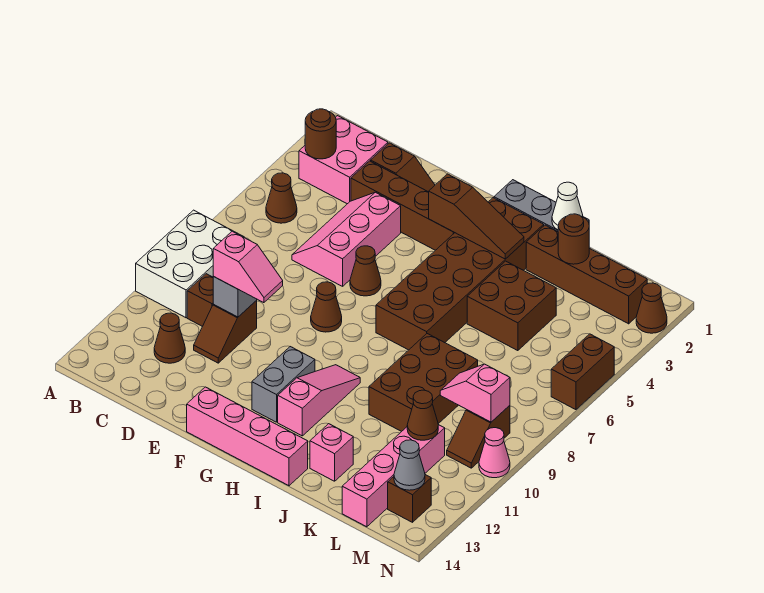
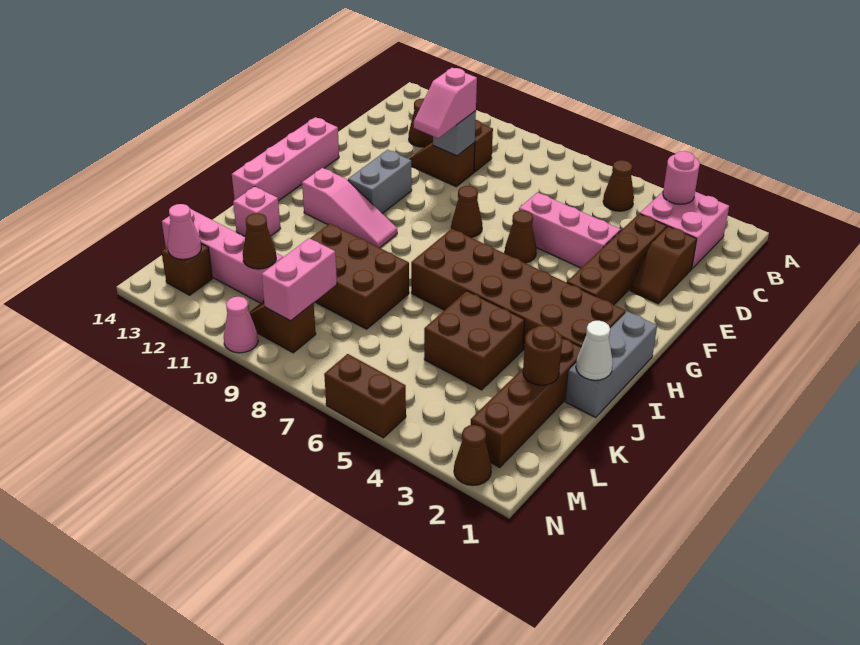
white 2x3 brick [136,210,244,318] -> none
brown 1x1 round brick [305,109,336,159] -> pink 1x1 round brick [663,151,700,204]
brown 1x3 slope [429,174,524,259] -> none
grey 1x2 brick [252,347,315,422] -> grey 1x2 brick turned to [348,150,412,213]
pink 1x2 slope [440,364,510,422] -> pink 1x2 brick [262,238,337,321]
grey 1x1 cone [394,440,425,490] -> pink 1x1 cone [168,204,201,259]

